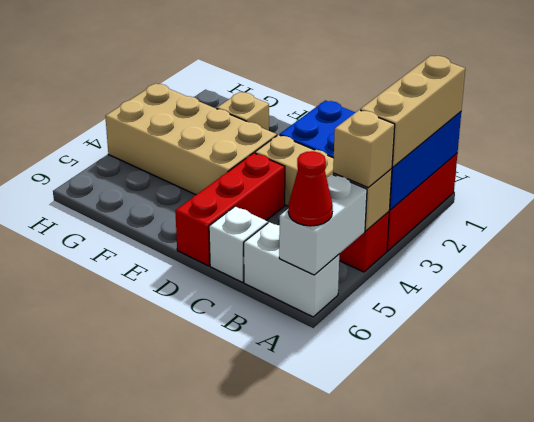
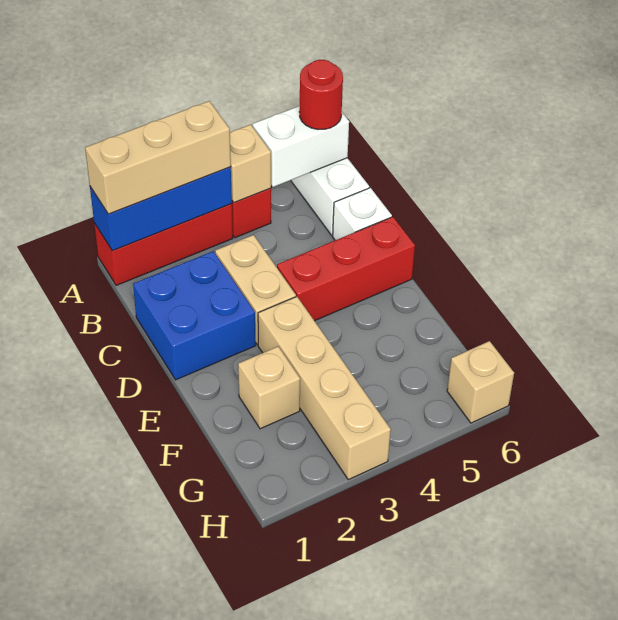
tan 1x1 brick [333,110,395,188] -> tan 1x1 brick moved to [447,341,514,423]
red 1x1 cone [288,151,333,226] -> red 1x1 round brick [299,60,343,129]
tan 2x4 brick [105,84,277,195] -> tan 1x4 brick [258,297,391,480]

